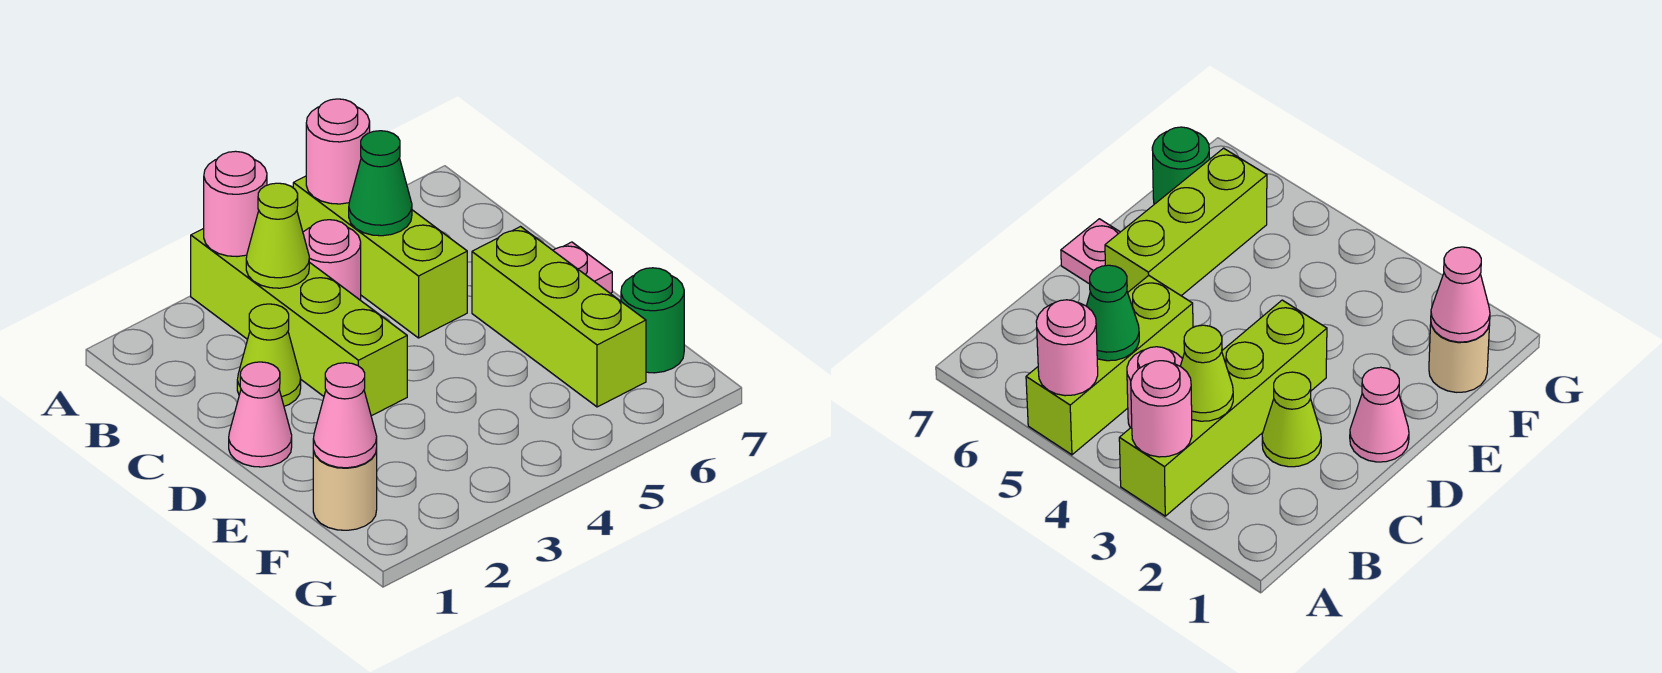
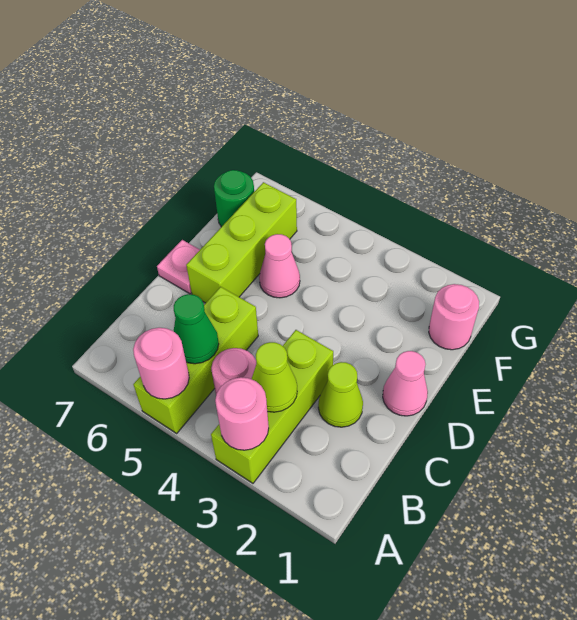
lime 1x4 brick [191,228,407,416] -> lime 1x3 brick [211,330,333,483]
tan 1x1 round brick [313,449,377,530] -> pink 1x1 round brick [429,284,479,350]
pink 1x1 cone [313,363,377,468] -> pink 1x1 cone moved to [259,234,300,298]

